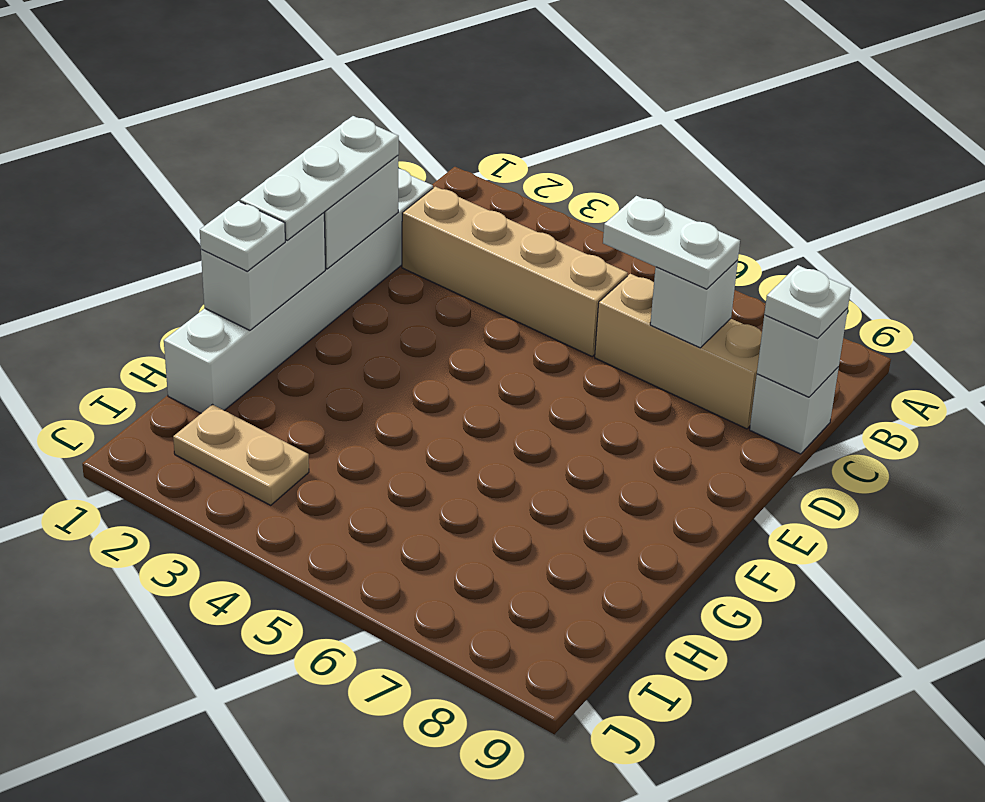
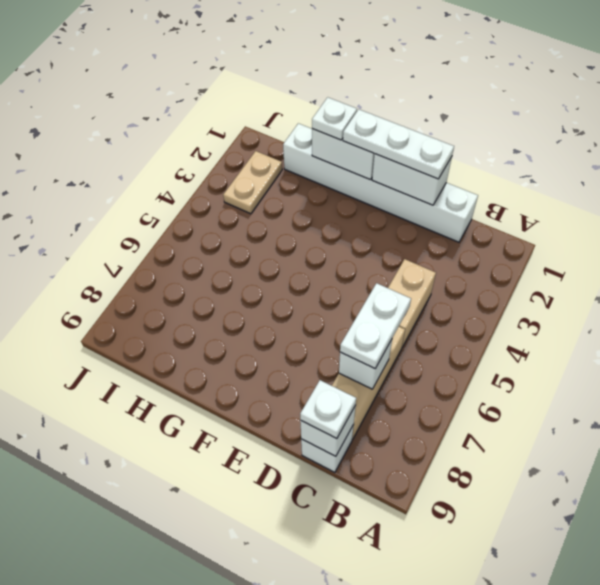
tan 1x4 brick [402,187,628,356] -> tan 1x2 brick [388,259,436,347]

